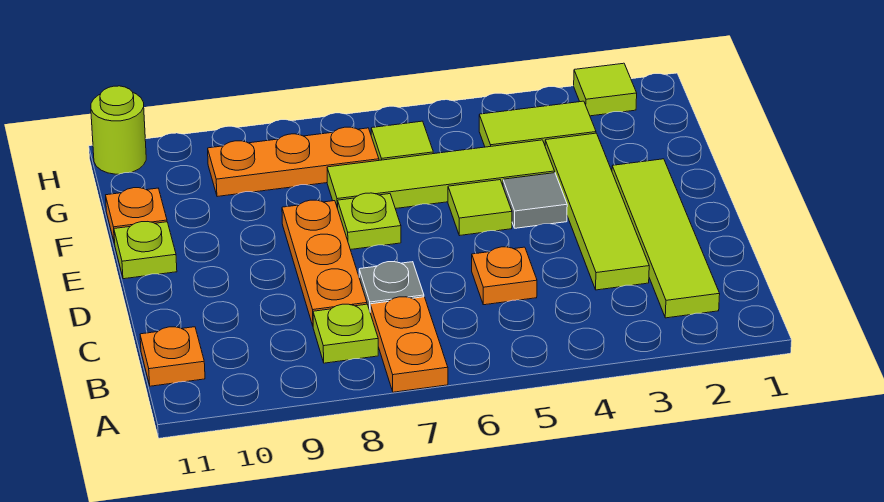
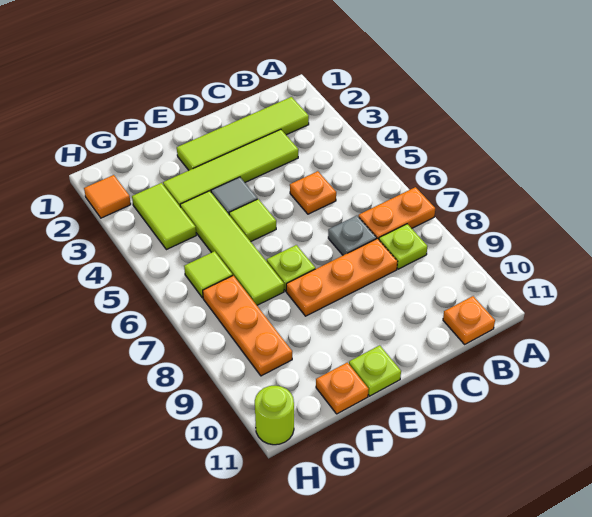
lime 1x1 tile [574,63,637,116] -> orange 1x1 tile [84,175,131,218]

